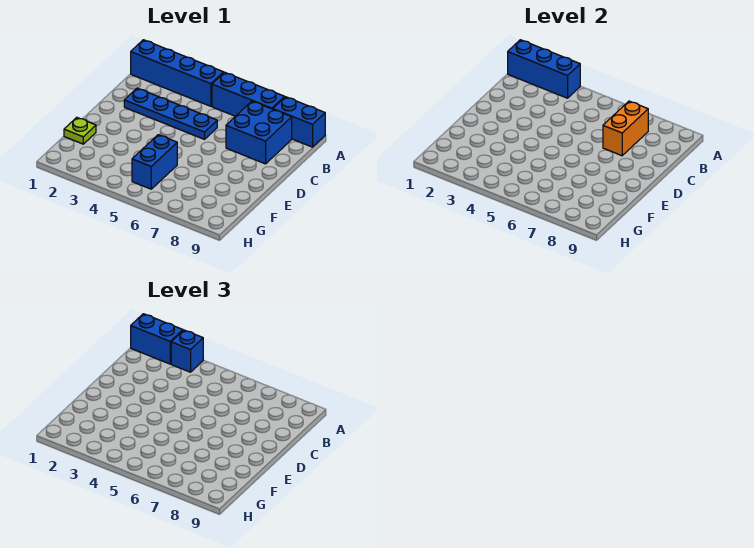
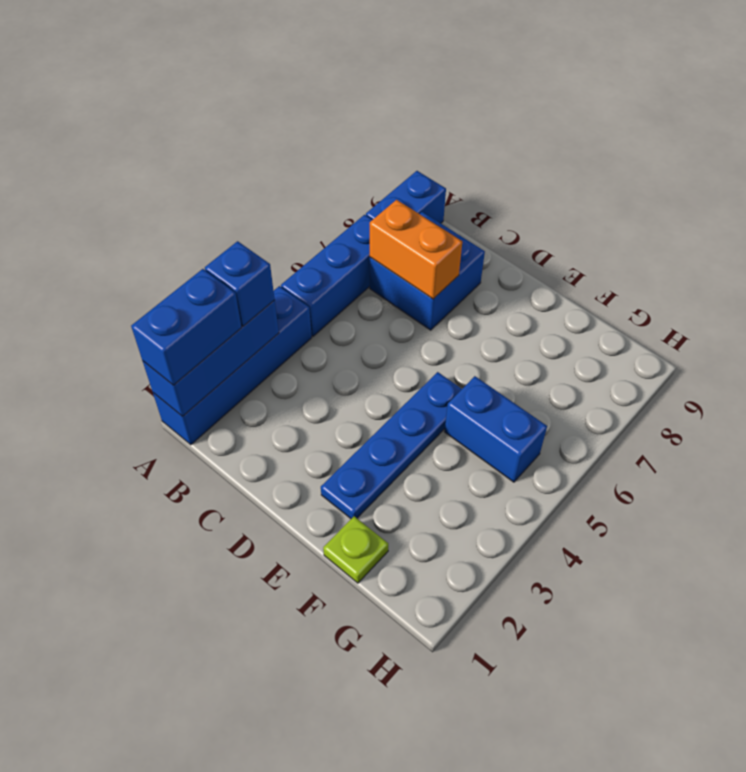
blue 1x4 plate [124,88,217,139] -> blue 1x4 plate moved to [321,372,462,519]

